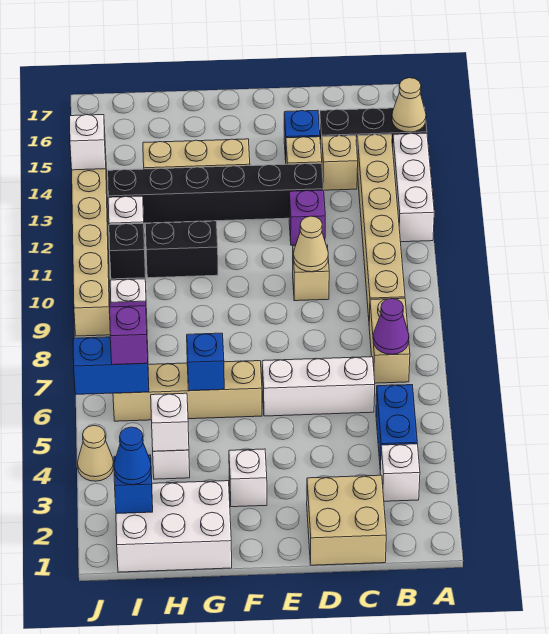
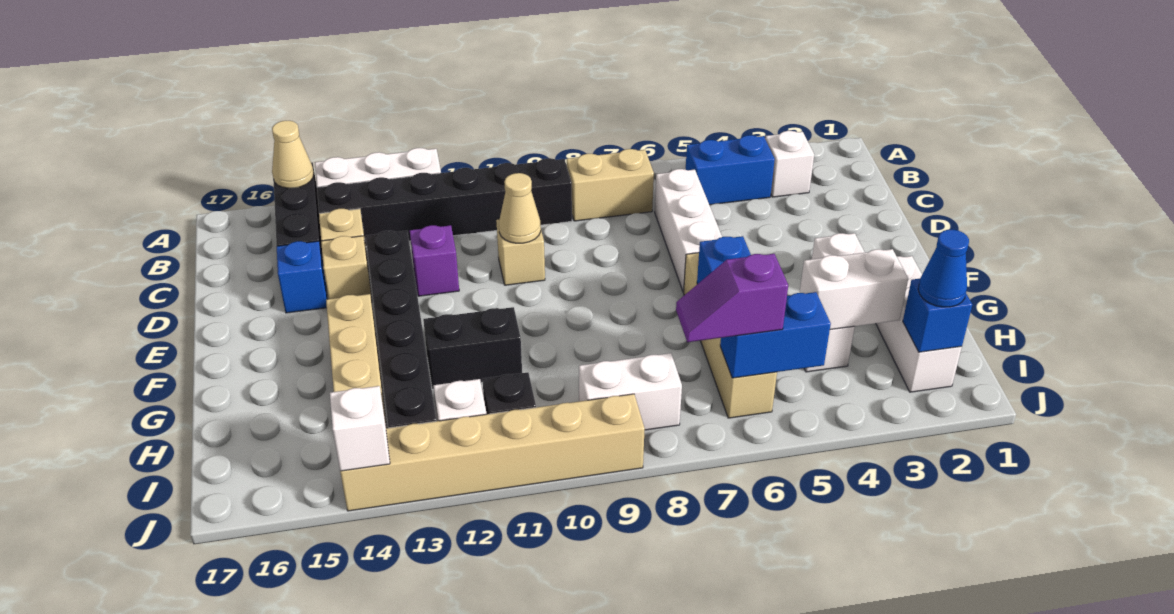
purple 1x1 cone [373,299,409,354] -> none
tan 1x6 brick [357,134,405,320] -> black 1x6 brick [317,158,572,246]
tan 2x2 brick [307,475,386,565] -> none
white 2x3 brick [116,481,232,572] -> white 1x3 brick [876,256,962,392]
black 1x2 brick [145,221,218,278] -> black 1x2 brick turned to [423,307,522,389]
white 1x1 brick [151,393,189,451] -> white 1x2 brick [800,249,908,330]
blue 1x2 brick [73,337,149,394] -> blue 1x2 brick turned to [720,292,831,378]
tan 1x1 cone [77,425,114,481] -> none

